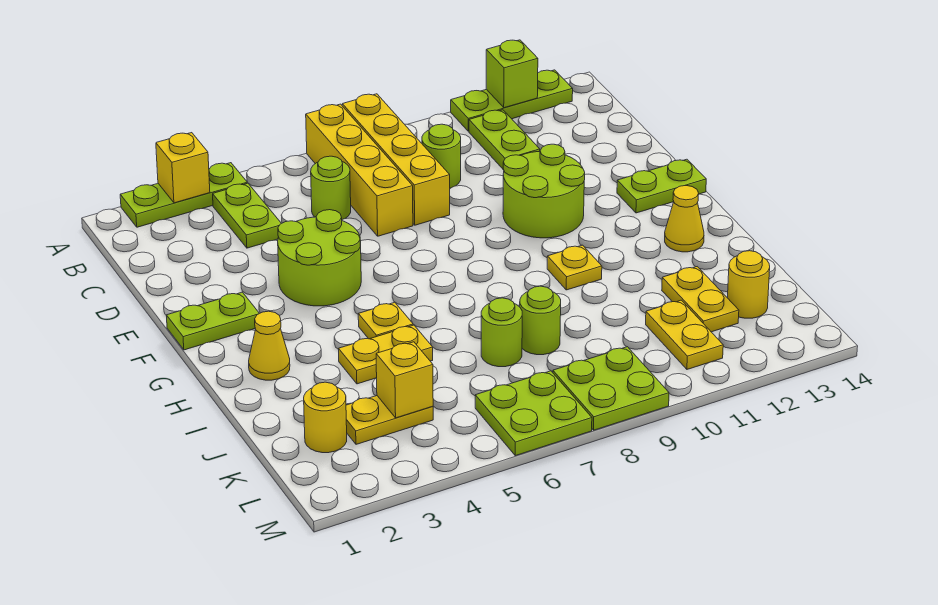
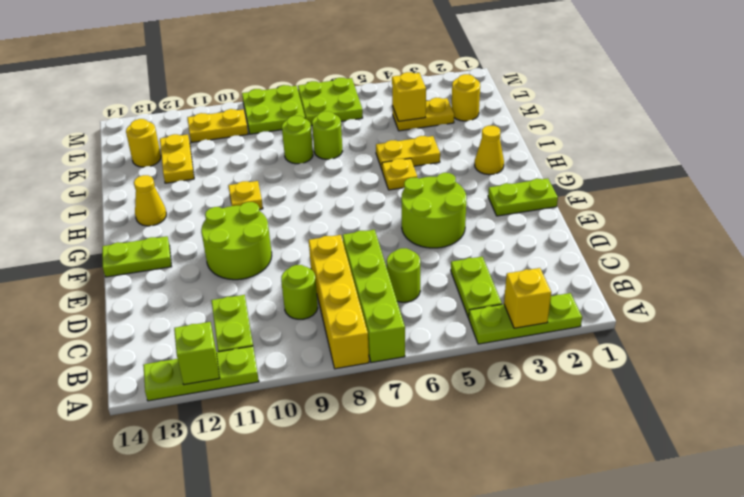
yellow 1x4 brick [306,104,413,236] -> lime 1x4 brick [343,230,405,363]
yellow 1x2 plate [646,300,723,369] -> yellow 1x2 plate turned to [187,109,248,143]

